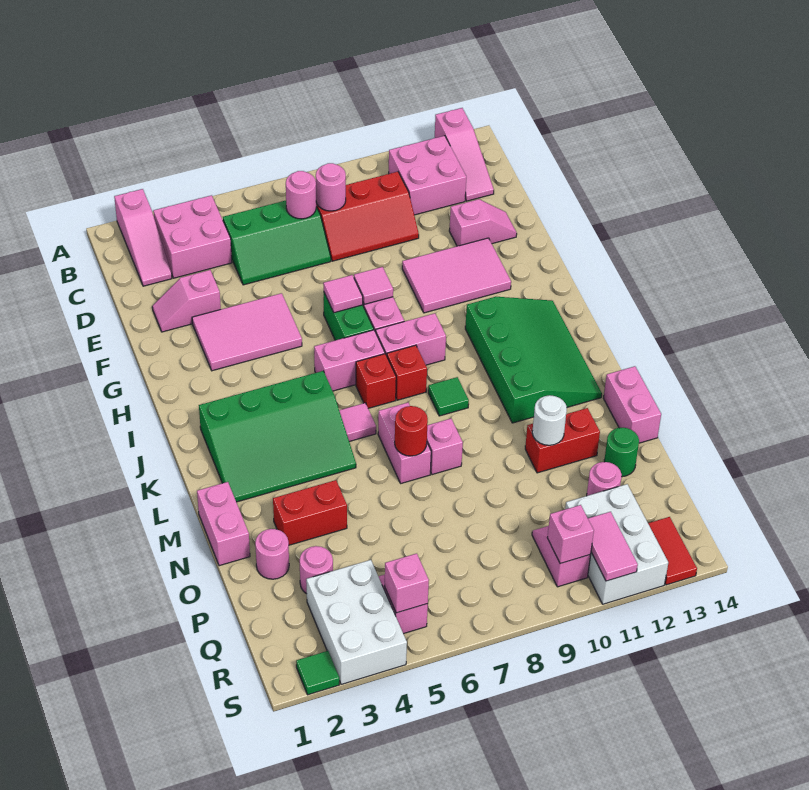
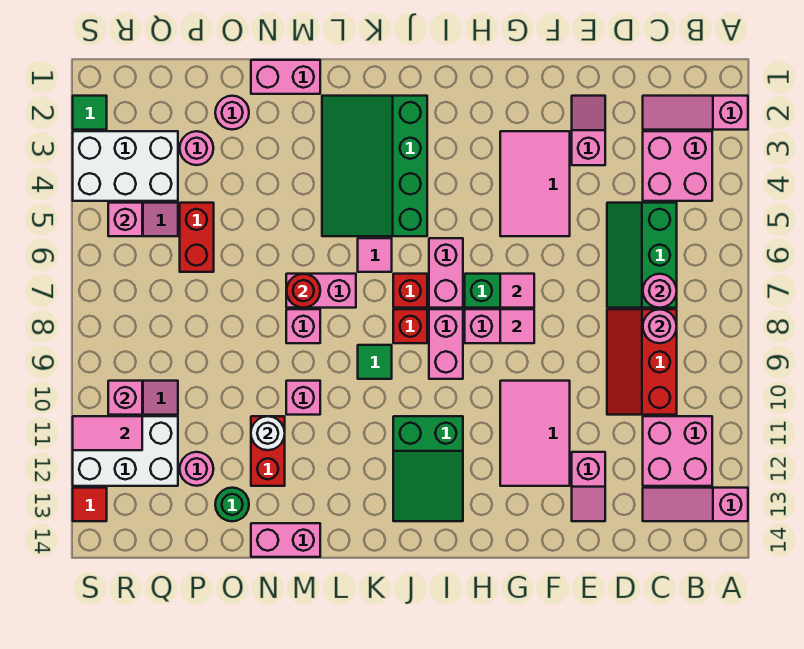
green 3x4 slope [465,297,602,423] -> green 2x3 slope [393,416,463,521]
none -> pink 1x1 brick [286,381,320,415]
red 1x2 brick [273,480,347,545] -> red 1x2 brick moved to [180,203,214,272]
red 1x2 tile [648,517,697,585] -> red 1x1 tile [73,488,107,521]

